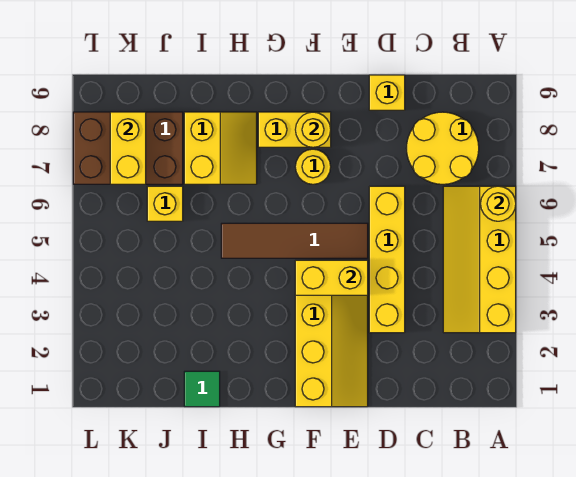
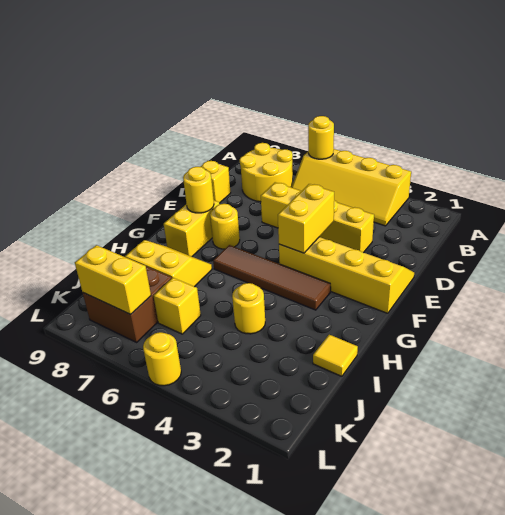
brown 1x4 tile [221,223,368,258] -> brown 1x4 tile turned to [213,245,331,310]
green 1x1 tile [184,371,220,407] -> yellow 1x1 tile [313,335,358,376]
none -> yellow 1x1 round brick [232,283,265,334]
brown 2x3 brick [73,112,183,184] -> brown 2x2 brick [83,266,172,342]
none -> yellow 1x1 round brick [143,332,181,386]

